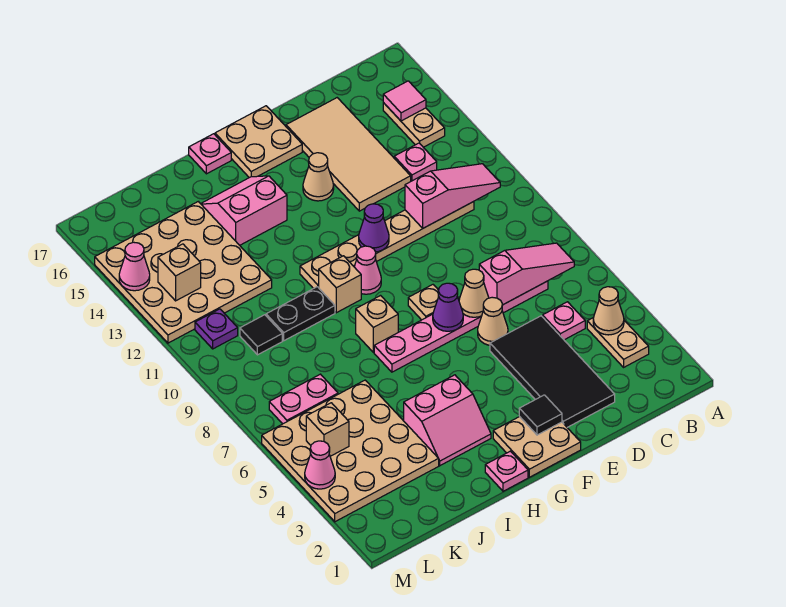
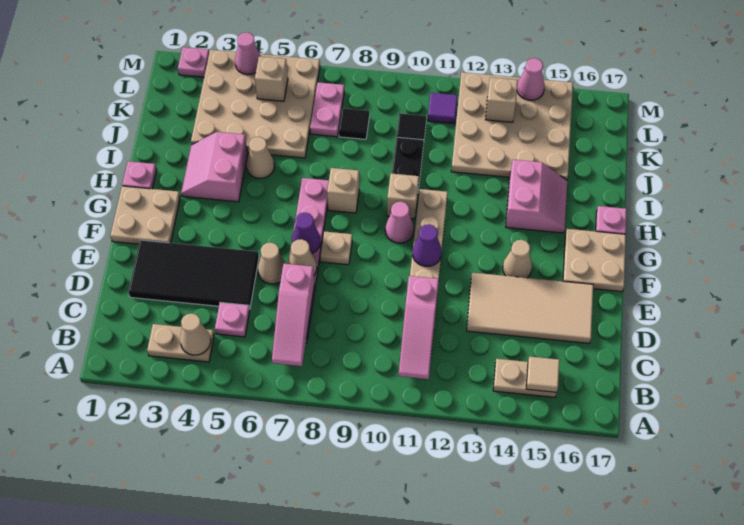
pink 1x1 tile [383,81,426,121] -> tan 1x1 tile [526,356,560,392]
pink 1x1 plate [394,143,437,181] -> pink 1x1 plate moved to [178,47,209,77]
black 1x1 tile [519,395,562,435] -> black 1x1 tile moved to [339,108,369,139]
none -> tan 1x1 cone [246,137,274,178]
purple 1x1 plate [195,309,238,349] -> purple 1x1 tile [428,93,458,124]

